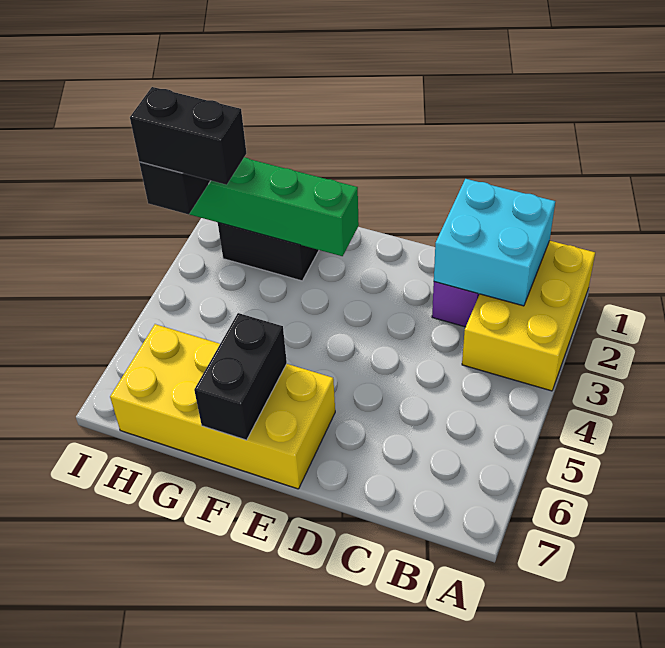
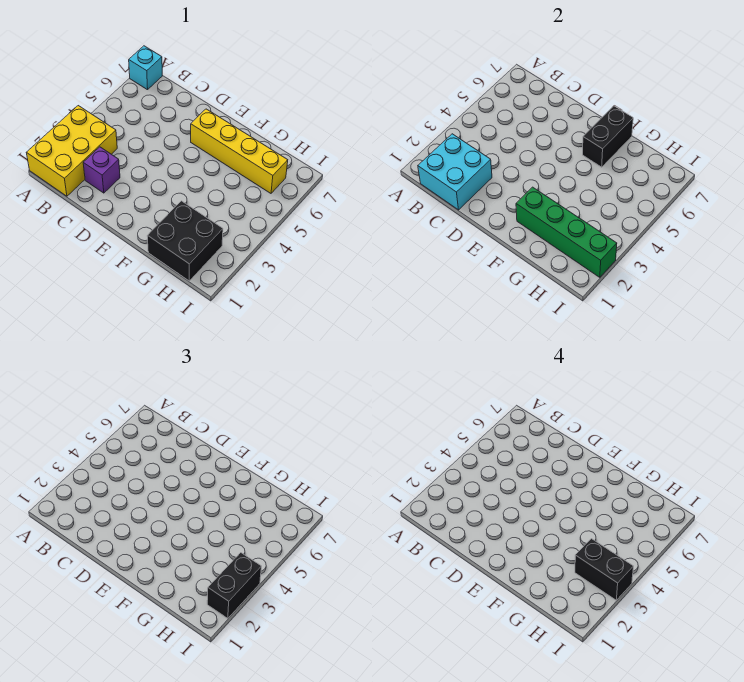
none -> cyan 1x1 brick [129,46,162,90]
yellow 2x4 brick [110,324,335,489] -> yellow 1x4 brick [191,109,288,193]

